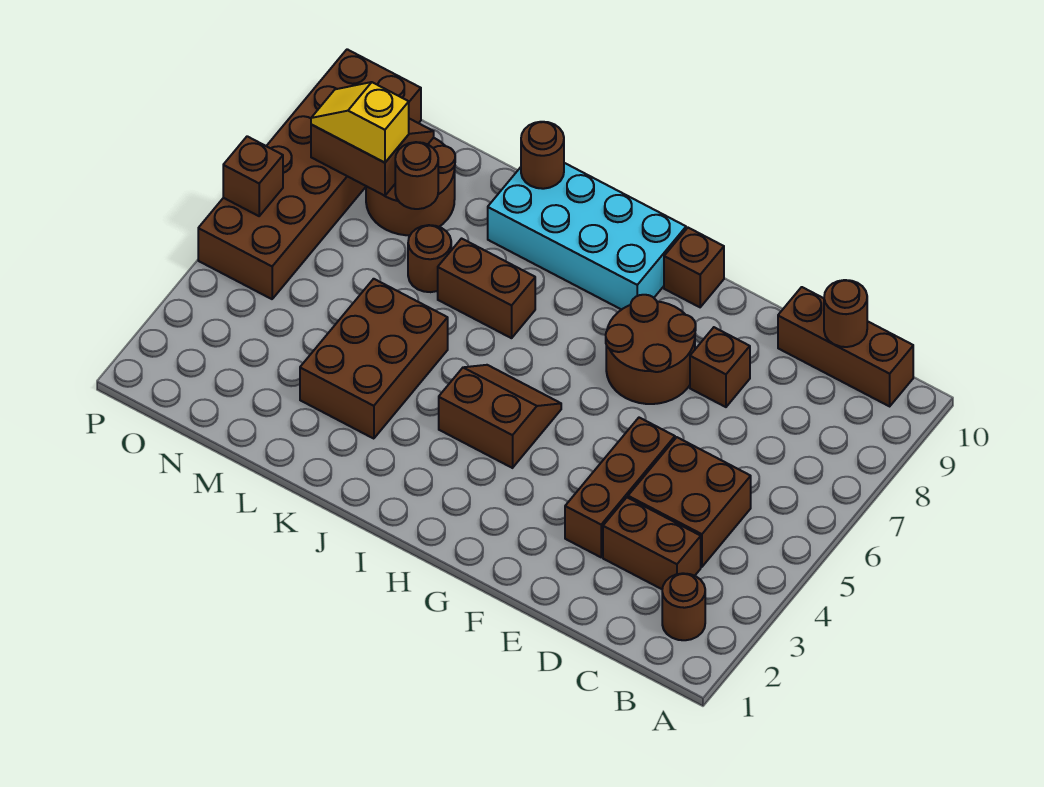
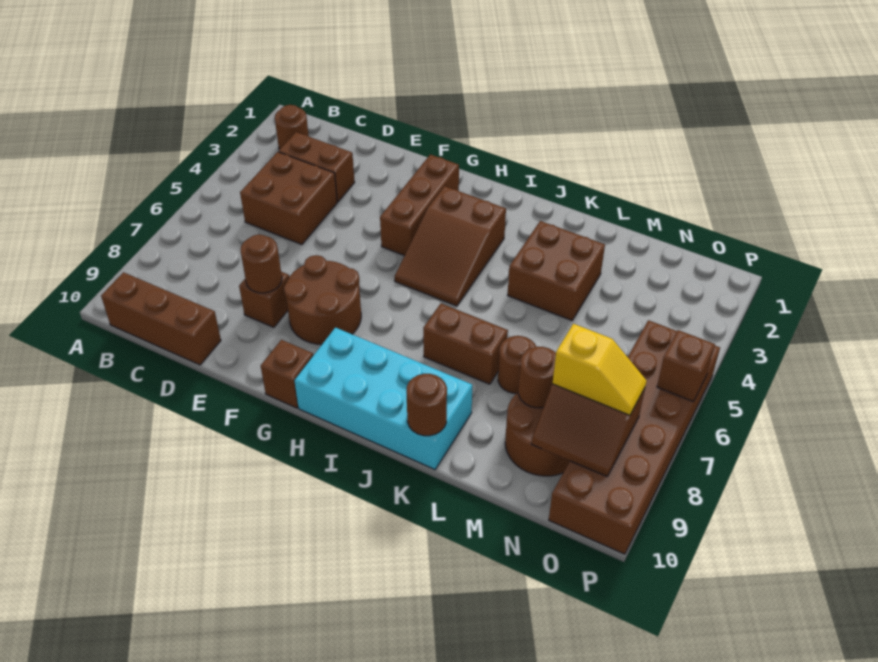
brown 1x1 round brick [824,280,867,347] -> brown 1x1 round brick moved to [240,234,282,293]
brown 1x3 brick [565,418,675,557] -> brown 1x3 brick moved to [380,154,459,256]
brown 2x2 slope [439,365,561,468] -> brown 2x3 slope [395,186,506,306]
brown 2x3 brick [300,279,448,439] -> brown 2x2 brick [508,221,605,321]

